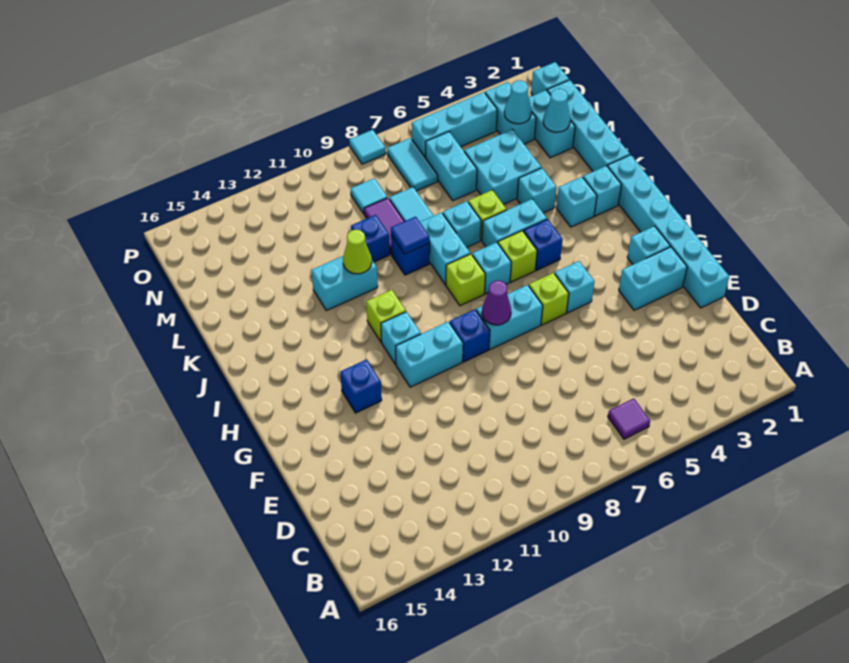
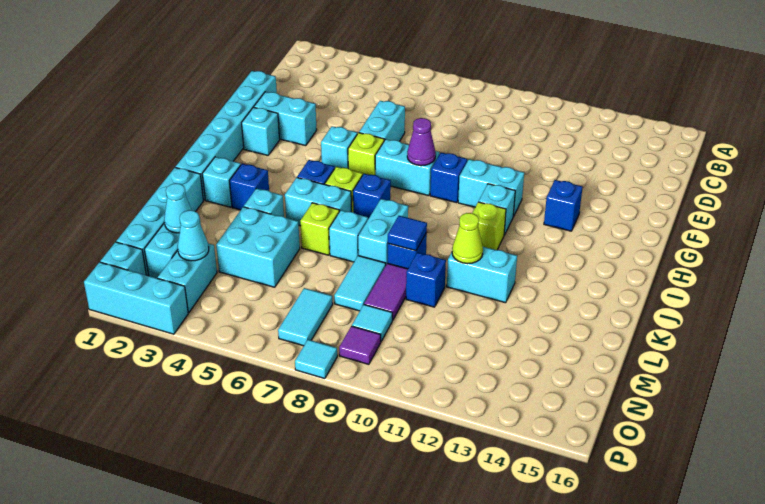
purple 1x1 tile [608,398,650,439] -> purple 1x1 tile moved to [339,326,381,364]
cyan 1x1 brick [472,242,511,294] -> blue 1x1 brick [353,174,391,219]
lime 1x1 brick [446,254,485,306] -> none
cyan 1x1 brick [556,177,597,227] -> blue 1x1 brick [230,164,269,210]
cyan 1x2 brick [426,132,477,201] -> cyan 1x2 brick moved to [359,101,405,141]
cyan 1x3 brick [412,92,497,158] -> cyan 1x3 brick moved to [84,262,188,334]

